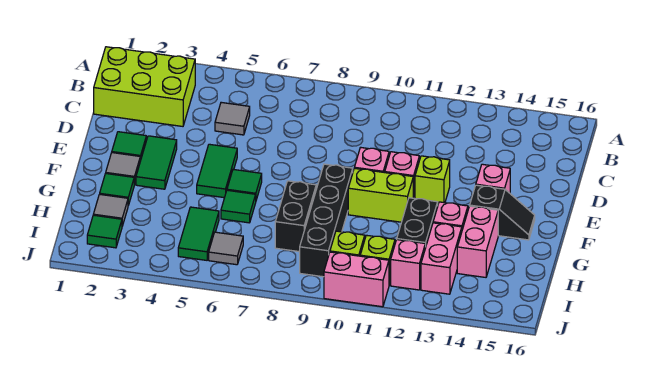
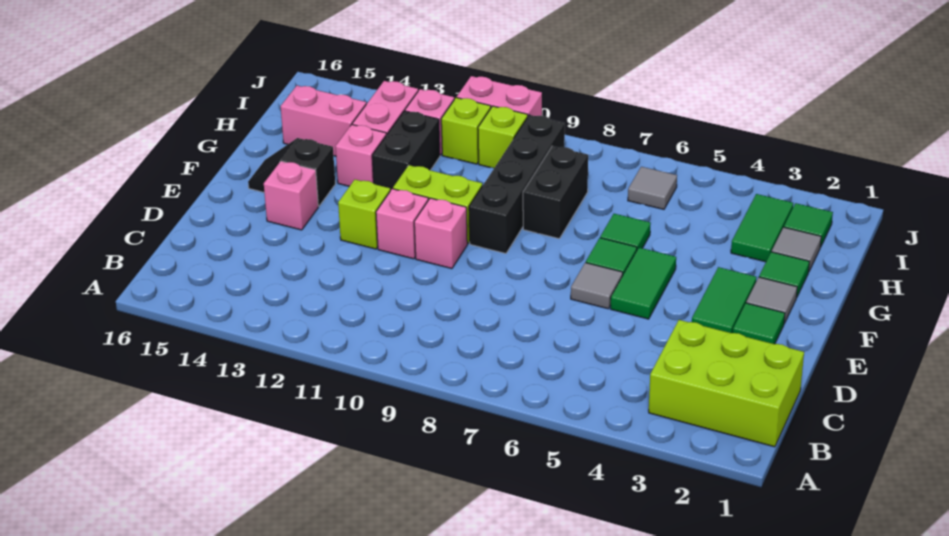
grey 1x1 tile [215,102,250,135] -> grey 1x1 tile moved to [571,263,623,309]
pink 1x2 brick [457,206,498,277] -> pink 1x2 brick turned to [281,86,366,156]
green 1x2 tile [178,207,219,260] -> green 1x2 tile moved to [731,194,793,262]

